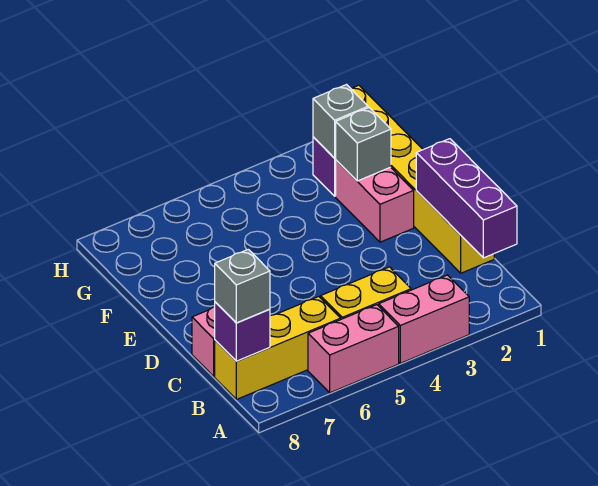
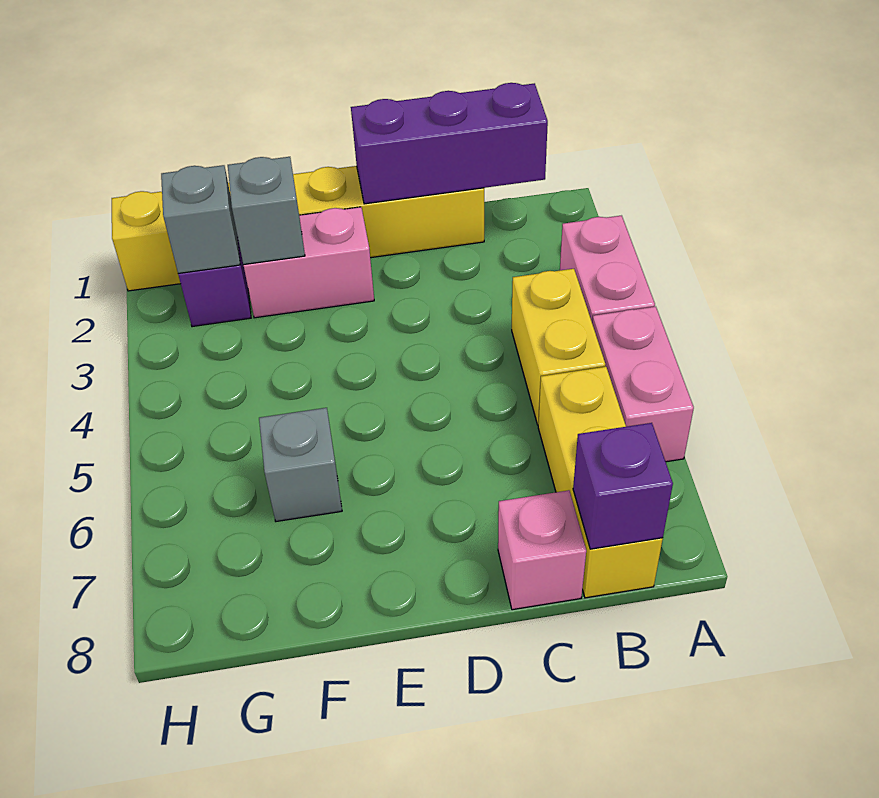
grey 1x1 brick [215,249,270,323] -> grey 1x1 brick moved to [259,408,342,521]

